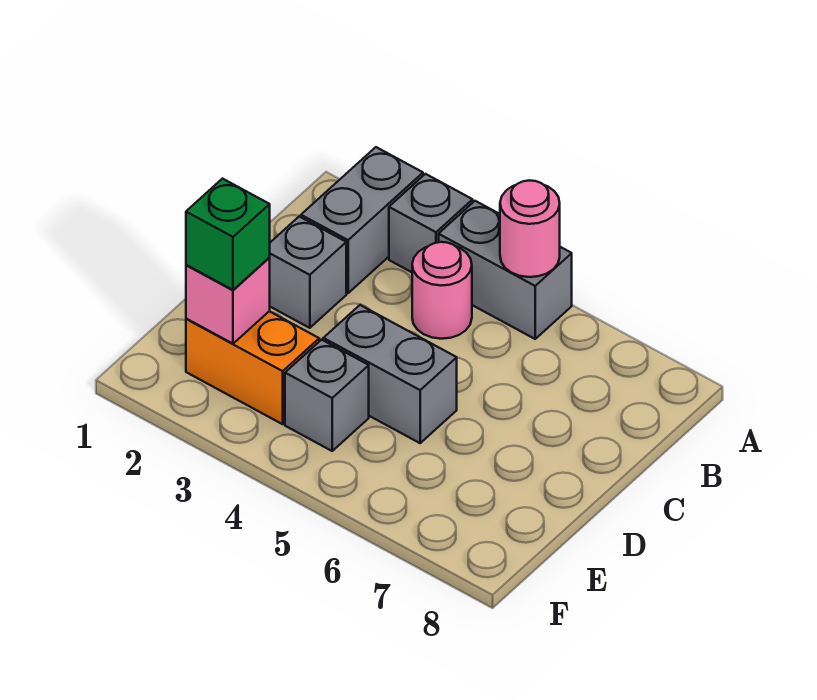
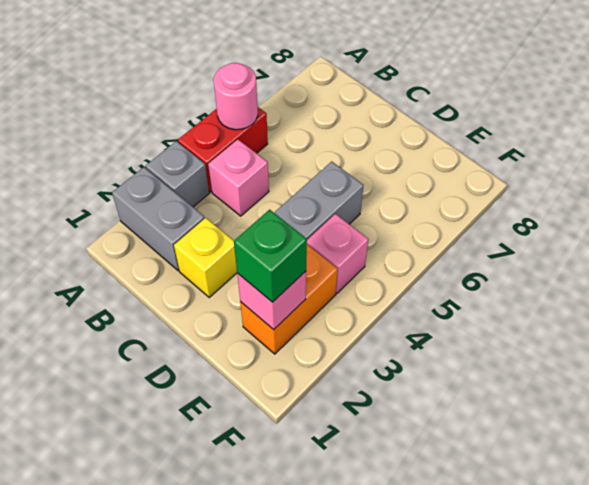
grey 1x2 brick [439,201,572,339] -> red 1x2 brick [178,107,268,192]
pink 1x1 round brick [412,242,472,339] -> pink 1x1 brick [208,139,269,216]
grey 1x1 brick [269,217,346,328] -> yellow 1x1 brick [174,218,237,297]
grey 1x1 brick [285,340,369,451] -> pink 1x1 brick [307,214,368,293]

